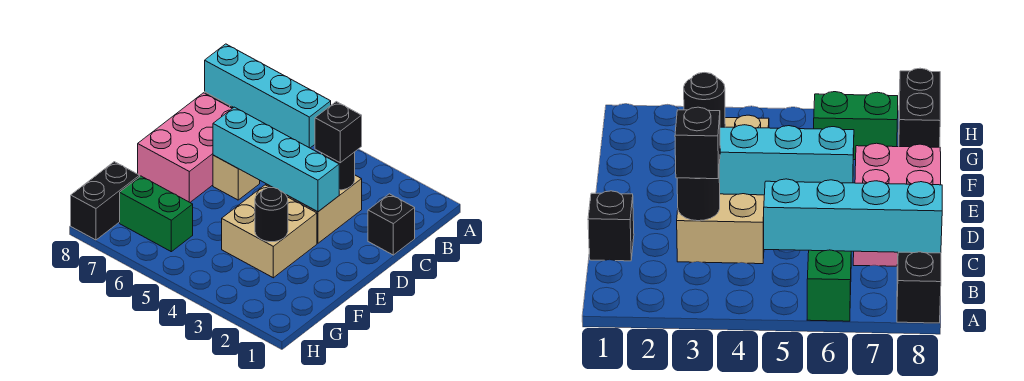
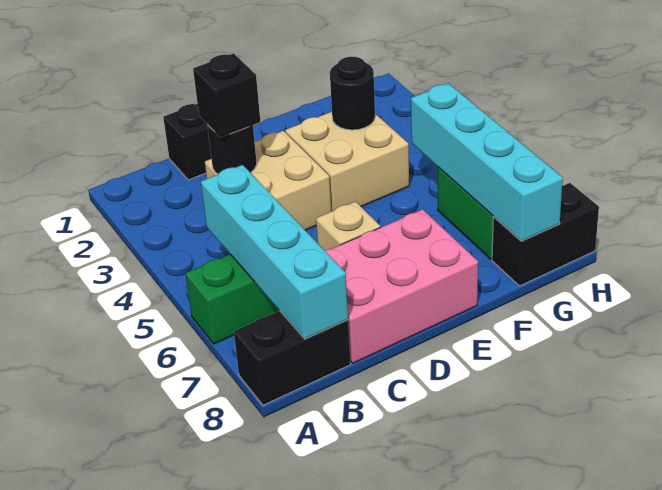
cyan 1x4 brick [213,107,339,212] -> cyan 1x4 brick moved to [411,83,563,241]

